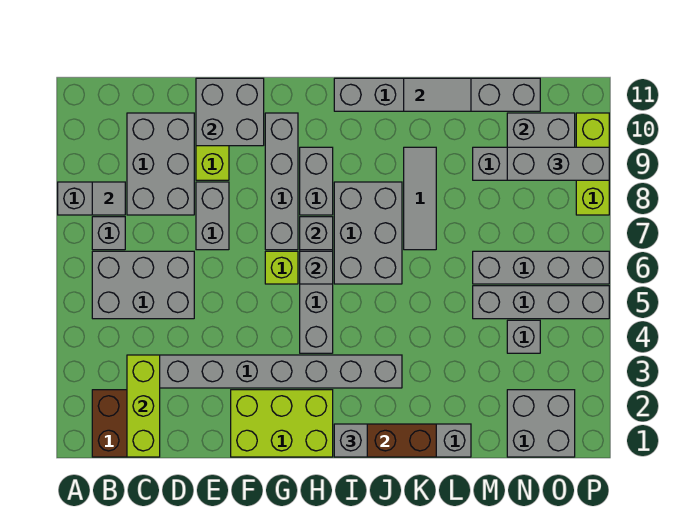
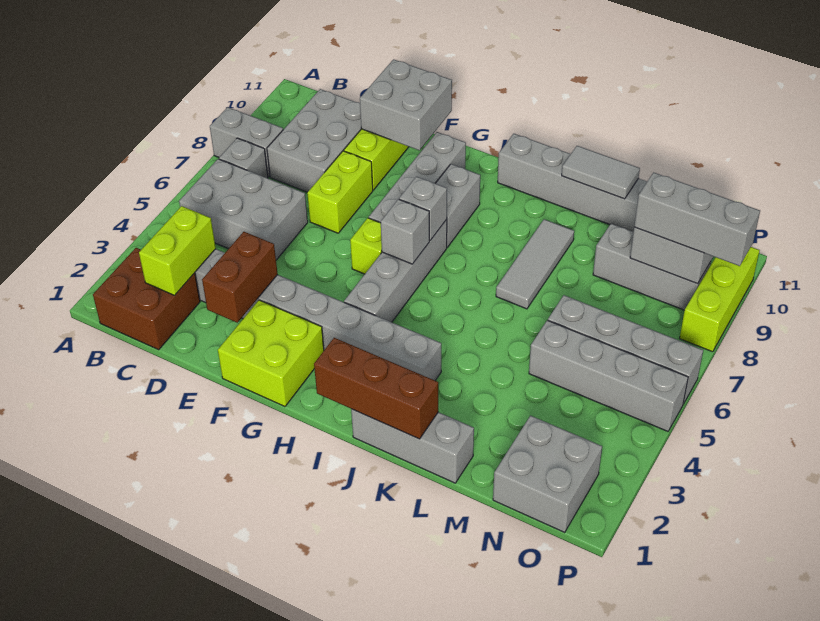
grey 1x1 tile [92,182,125,215] -> none
lime 1x3 brick [127,355,160,457] -> lime 1x2 brick [139,206,216,295]
none -> brown 1x2 brick [202,232,278,323]
grey 1x2 brick [196,182,229,250] -> lime 1x2 brick [307,151,373,233]
lime 2x3 brick [231,390,333,457] -> lime 2x2 brick [218,300,324,406]
grey 1x1 brick [334,424,367,457] -> none
grey 2x3 brick [334,182,402,284] -> none
grey 1x1 brick [507,320,540,353] -> none

